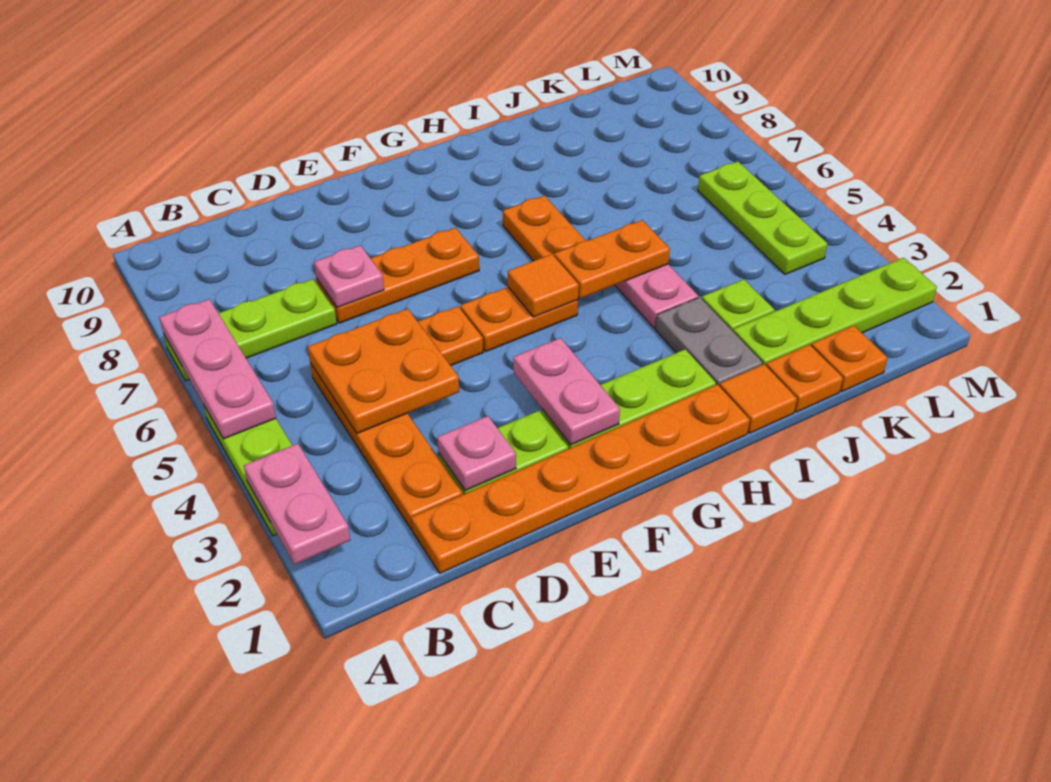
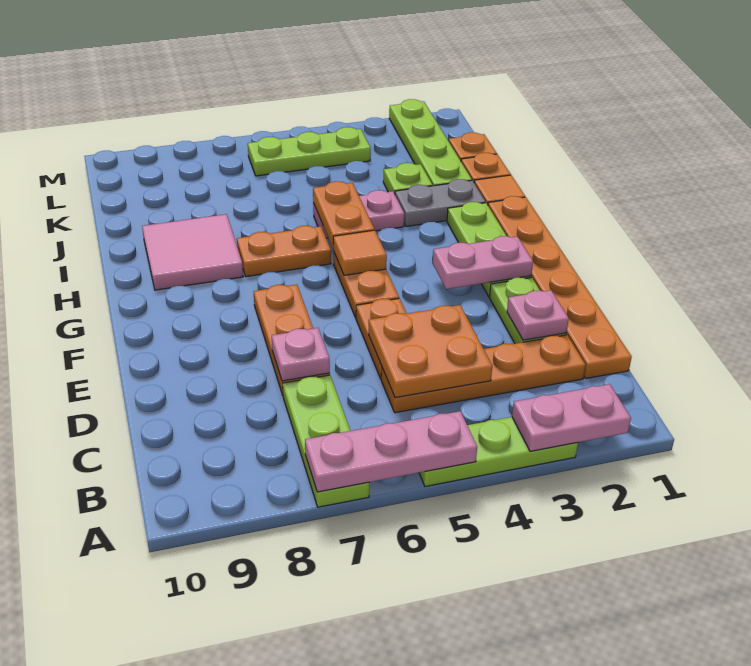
none -> pink 2x2 tile [142,214,243,290]

